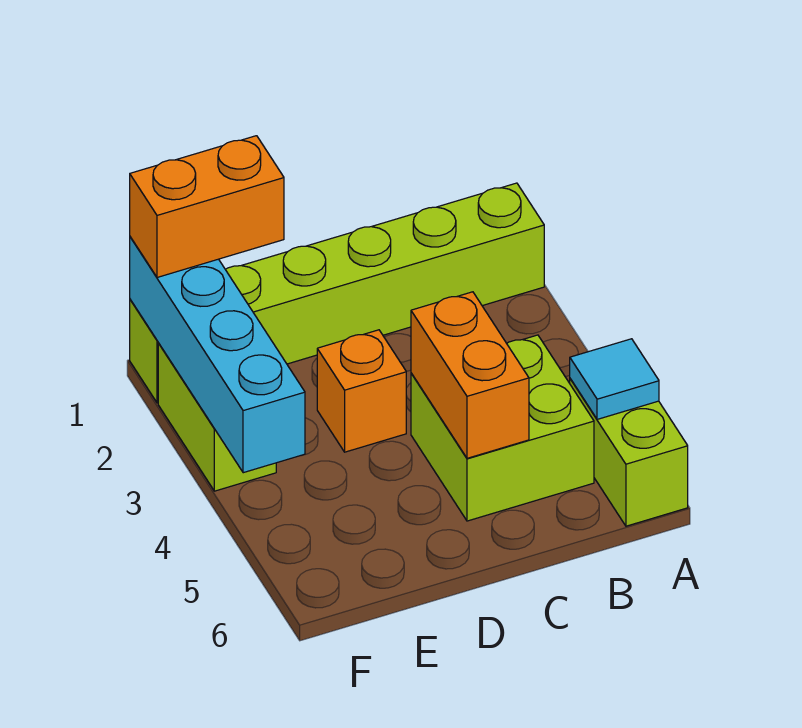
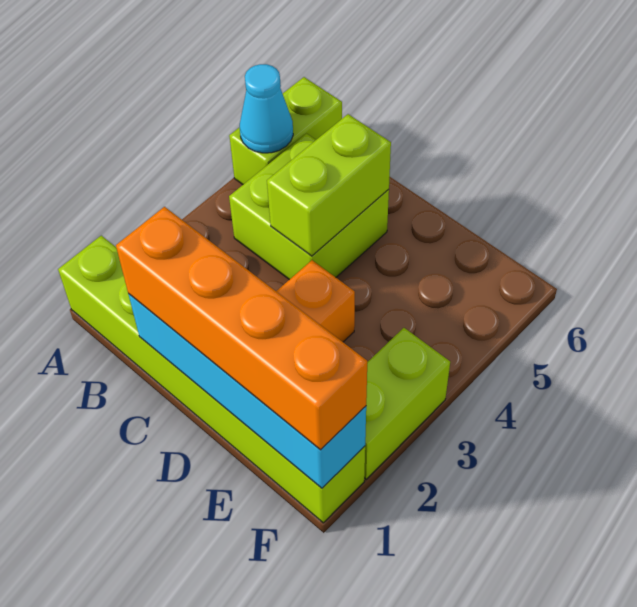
cyan 1x1 tile [570,339,659,419] -> cyan 1x1 cone [240,64,293,153]
orange 1x2 brick [411,292,529,458] -> lime 1x2 brick [267,114,391,256]
orange 1x2 brick [130,136,284,277] -> orange 1x4 brick [116,207,367,450]
cyan 1x4 brick [130,237,305,473] -> cyan 1x4 brick turned to [129,294,366,488]

